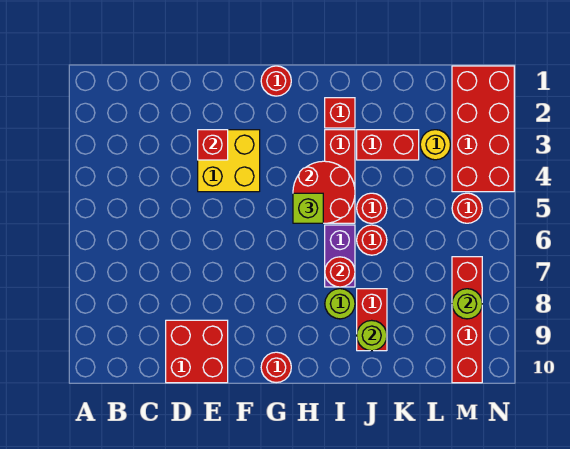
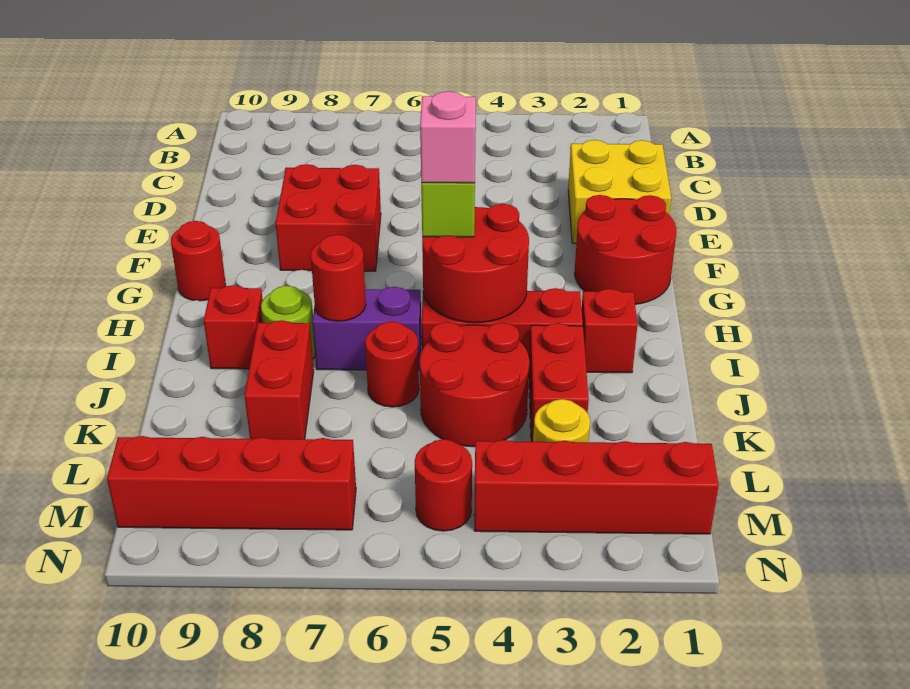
red 2x2 brick [166,320,228,383] -> red 2x2 brick moved to [276,164,381,271]
yellow 2x2 brick [198,130,260,192] -> yellow 2x2 brick moved to [568,140,671,243]
red 1x1 brick [198,130,228,160] -> red 1x1 brick moved to [204,285,263,369]
red 1x1 round brick [261,66,291,96] -> red 2x2 round brick [574,195,676,304]
none -> pink 1x1 brick [420,91,476,183]
red 1x1 round brick [357,193,387,223] -> red 2x2 round brick [420,322,529,447]
red 1x2 brick [357,289,387,351] -> red 1x2 brick turned to [245,320,314,439]
lime 1x1 round brick [357,320,387,351] -> none
red 2x4 brick [452,66,514,192] -> red 1x4 brick [474,440,719,534]
lime 1x1 round brick [452,289,482,319] -> none

